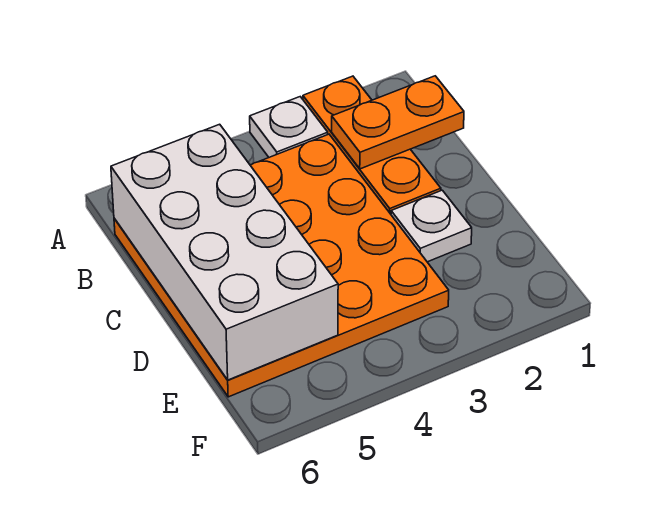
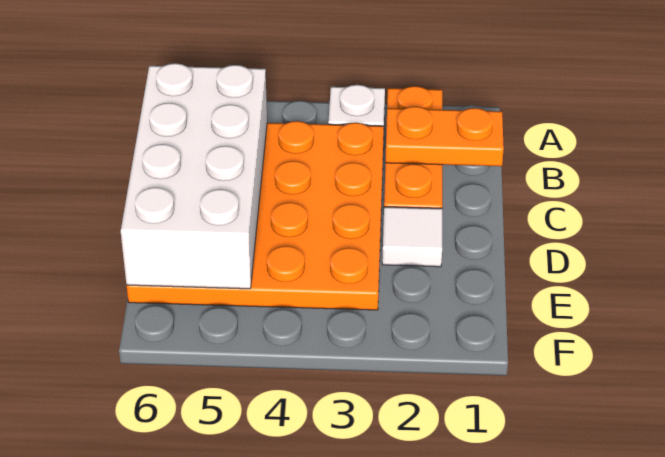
white 1x1 plate [391,190,472,262] -> white 1x1 tile [382,207,442,267]

